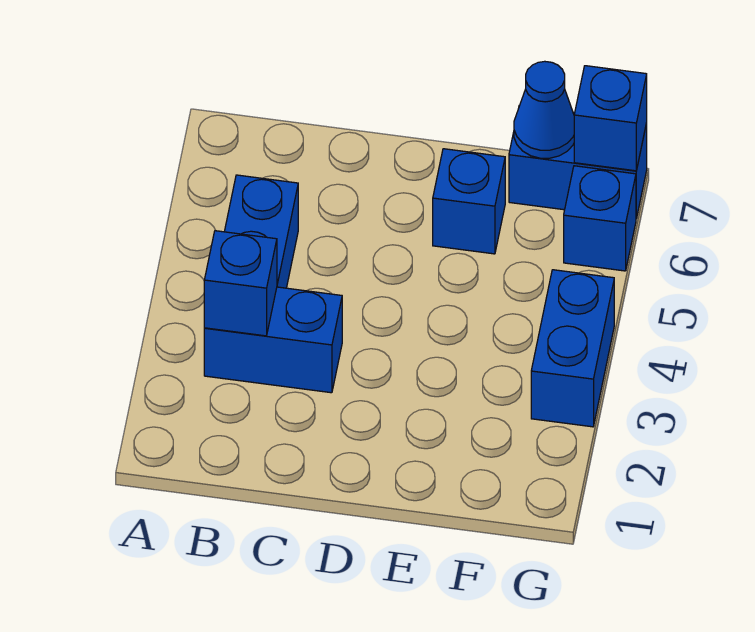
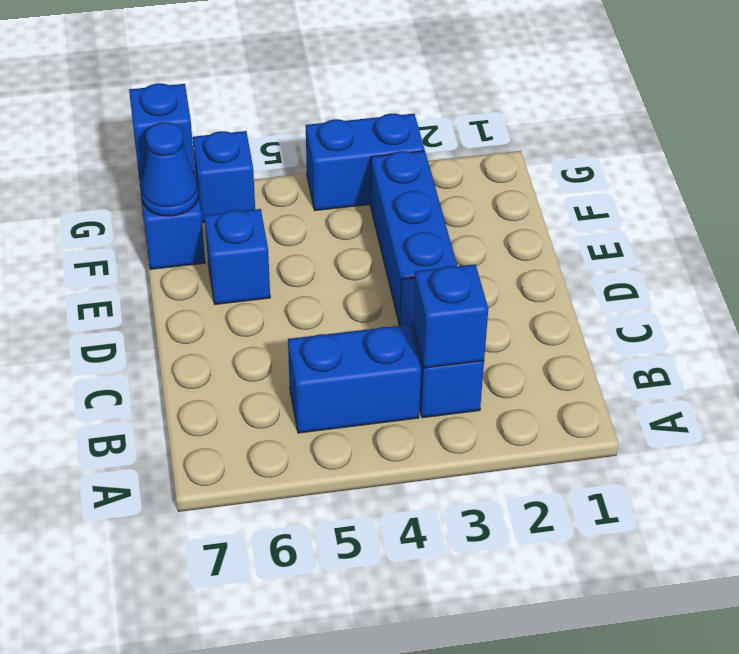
none -> blue 1x3 brick [370,151,457,325]

